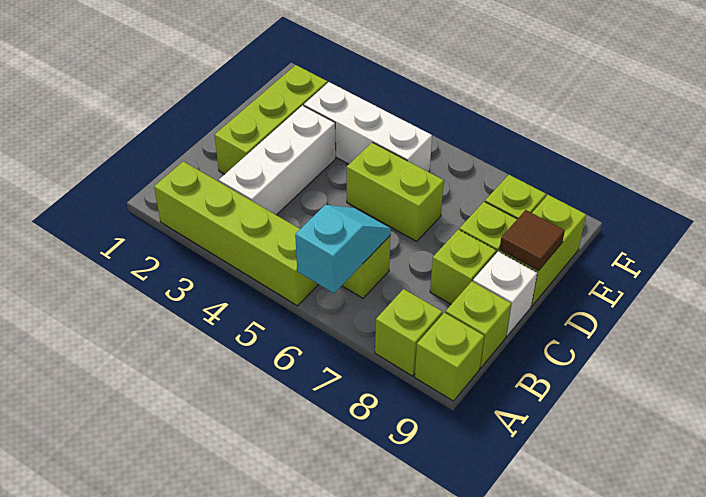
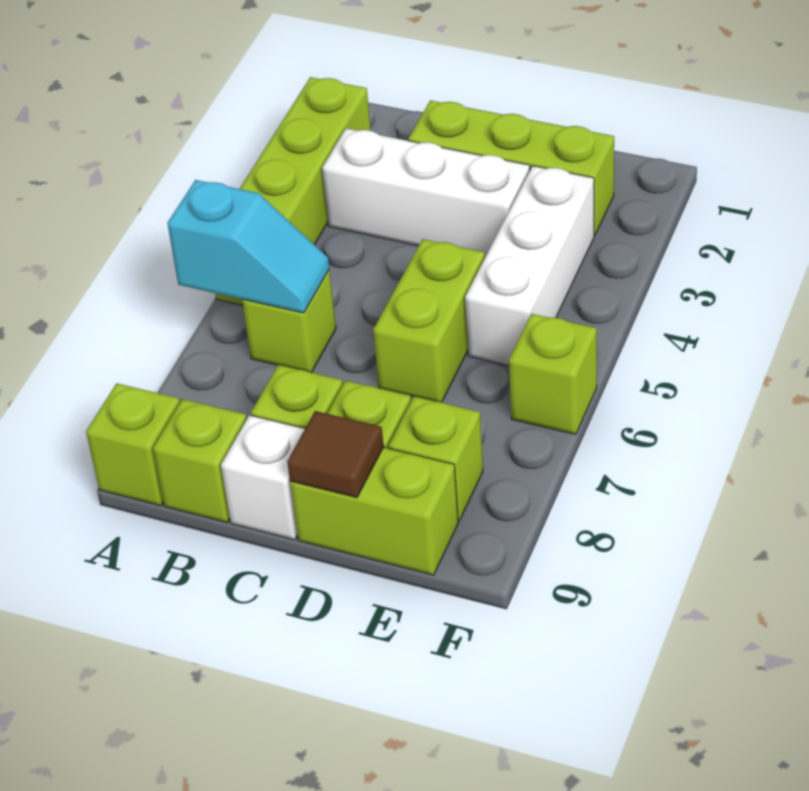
lime 1x1 brick [375,289,442,376] -> lime 1x1 brick moved to [509,314,597,434]

